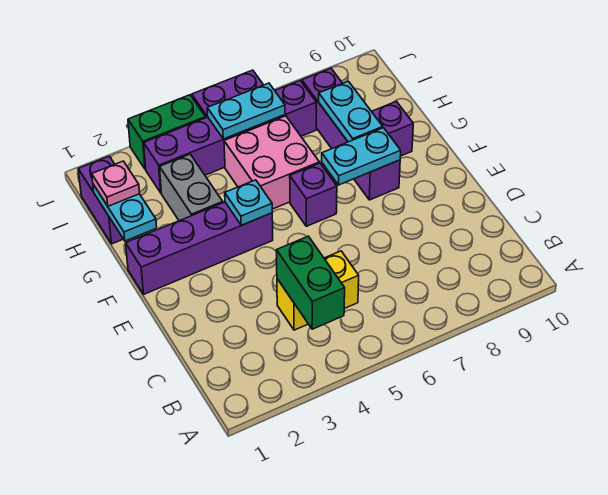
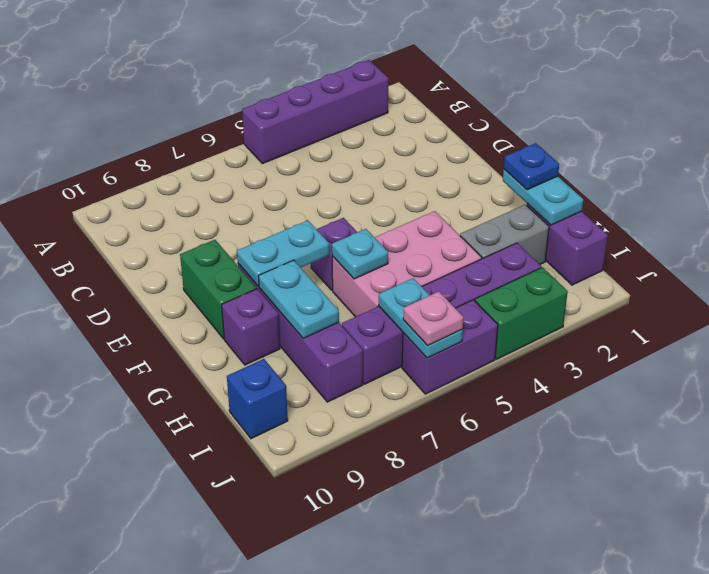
green 1x2 brick [277,236,345,329] -> green 1x2 brick moved to [180,240,256,339]
yellow 1x2 brick [277,251,359,330] -> none
purple 1x4 brick [126,202,273,294] -> purple 1x4 brick moved to [242,60,389,164]
cyan 1x1 plate [225,180,272,225] -> cyan 1x1 plate moved to [332,229,388,279]
none -> blue 1x1 plate [504,143,559,190]
grey 1x2 brick [160,154,223,221] -> grey 1x2 brick turned to [460,205,549,264]
pink 2x2 brick [224,116,319,209] -> pink 2x3 brick [332,211,482,317]
pink 1x1 plate [92,161,140,206] -> pink 1x1 plate moved to [403,292,464,346]
cyan 1x2 plate [207,83,285,139] -> cyan 1x2 plate turned to [379,278,463,358]
none -> blue 1x1 brick [227,359,288,439]

